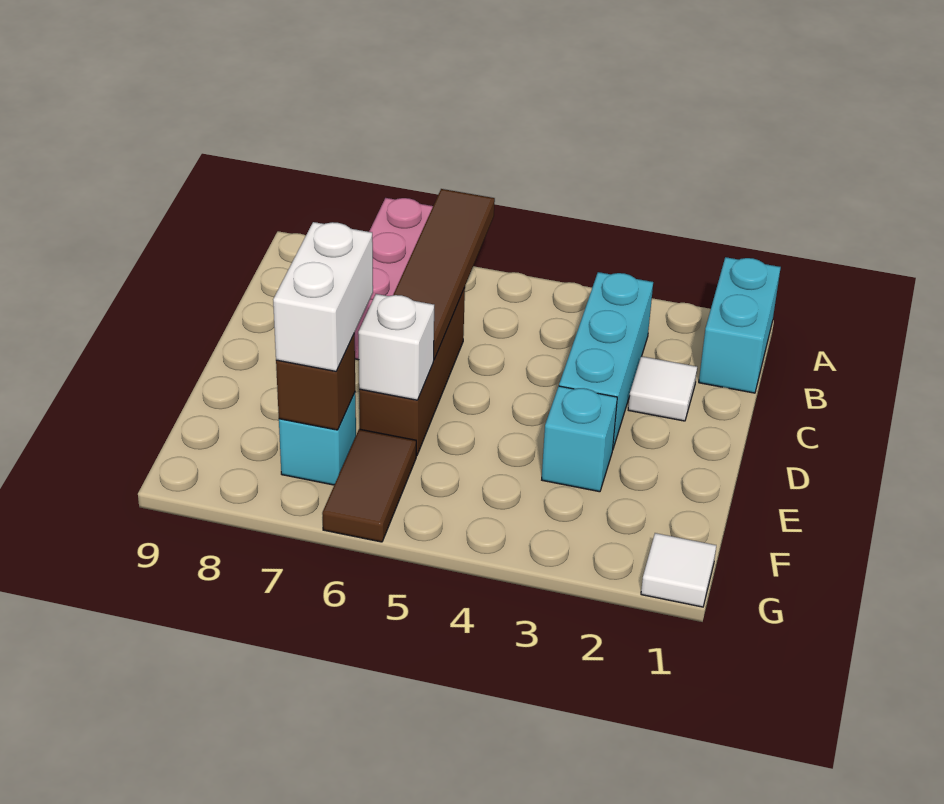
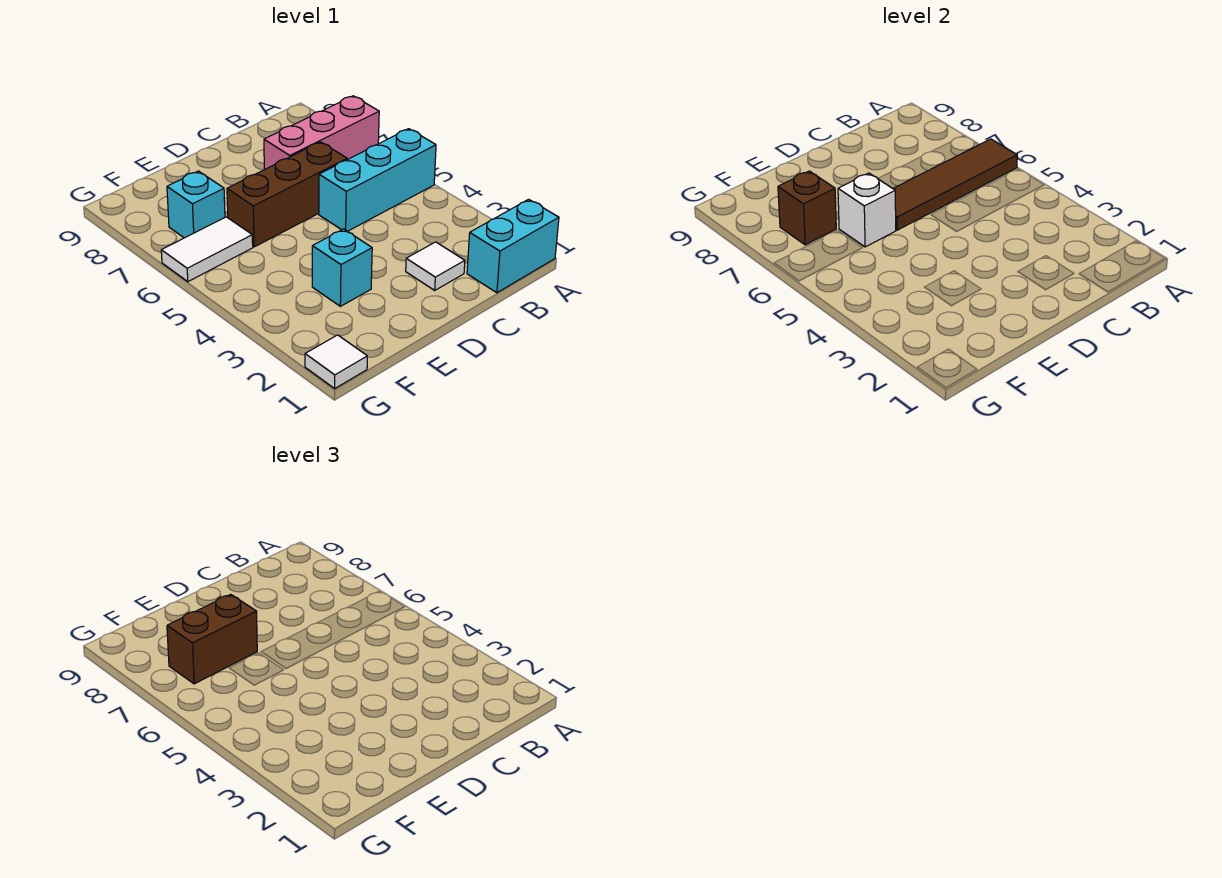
cyan 1x3 brick [559,272,653,448] -> cyan 1x3 brick moved to [319,129,436,231]
white 1x2 brick [273,222,373,371] -> brown 1x2 brick [167,594,257,684]
brown 1x2 tile [322,429,416,542] -> white 1x2 tile [161,217,253,282]

